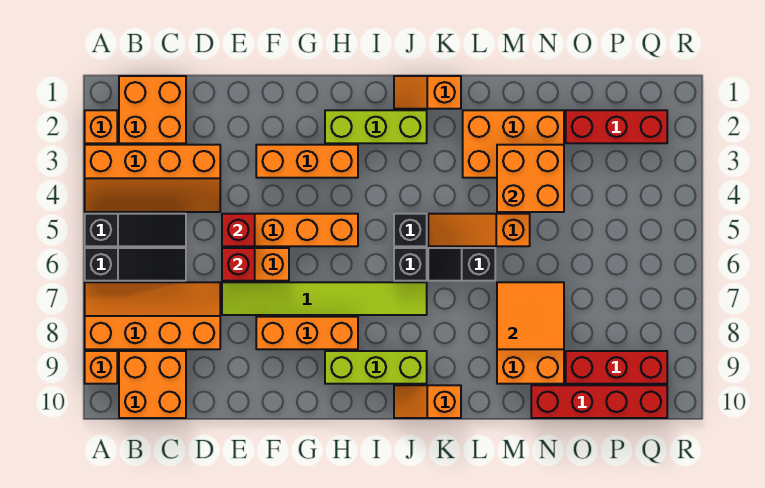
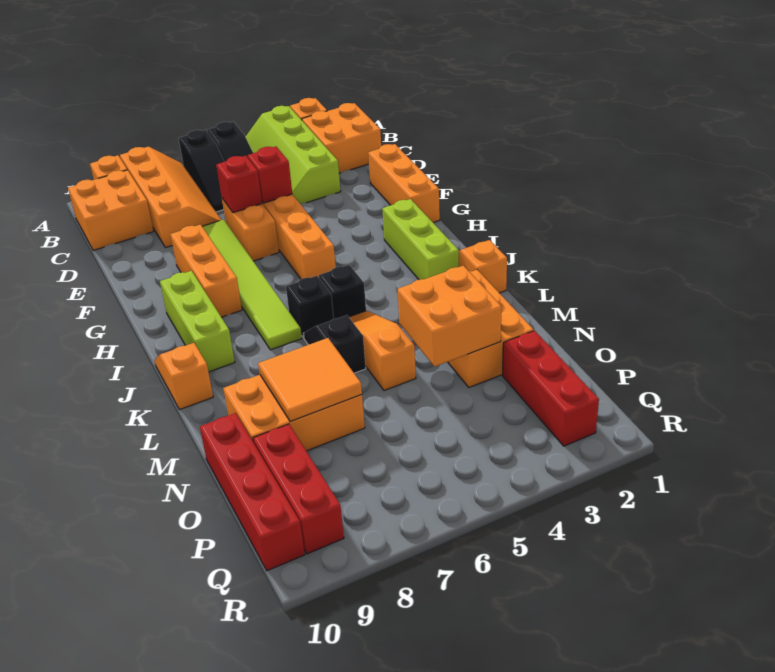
orange 2x4 slope [85,145,220,212] -> lime 2x4 slope [246,106,341,204]
orange 1x3 brick [256,145,358,178] -> orange 1x3 brick moved to [368,144,440,223]

